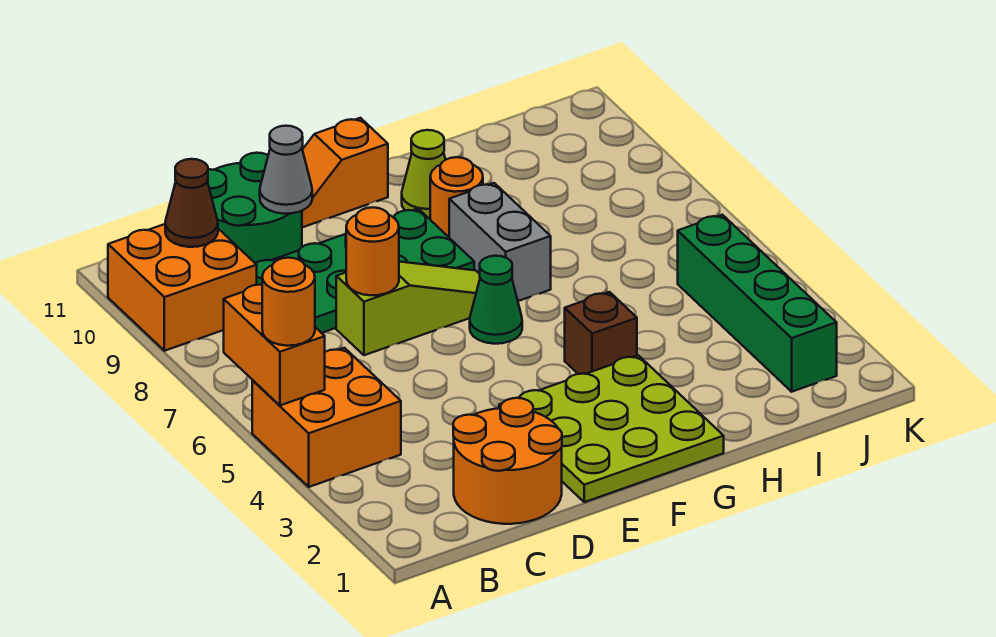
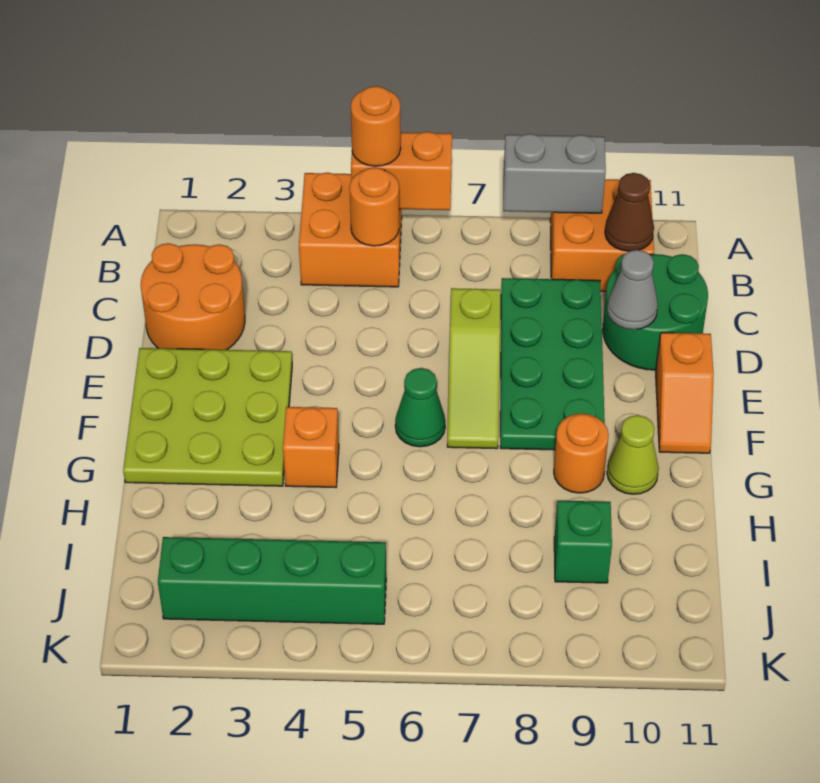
orange 1x1 round brick [346,207,399,295] -> orange 1x1 round brick moved to [350,167,399,246]
orange 1x2 slope [302,118,388,227] -> orange 1x2 slope turned to [656,333,714,453]
brown 1x1 brick [565,292,637,374] -> orange 1x1 brick [283,407,339,488]
grey 1x2 brick [449,183,551,301] -> grey 1x2 brick moved to [503,134,606,213]
none -> green 1x1 brick [554,501,612,583]

